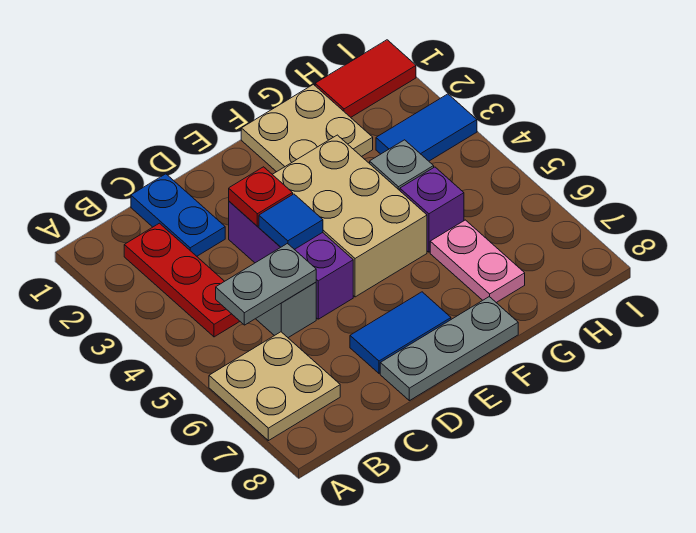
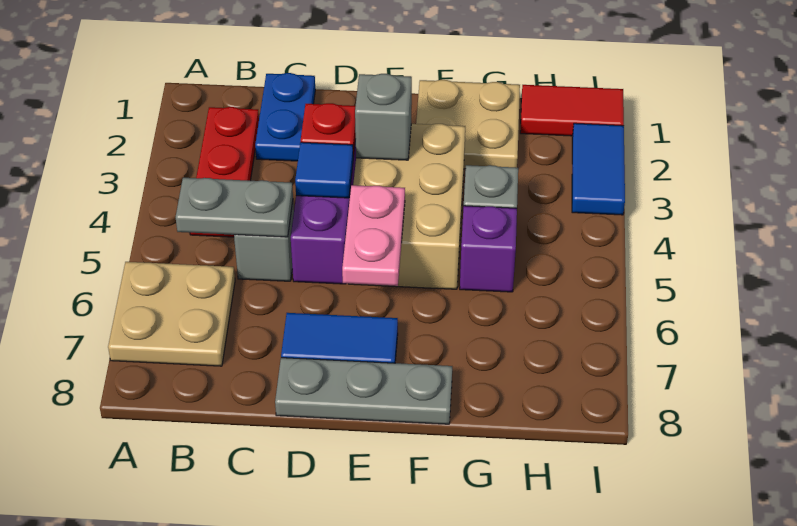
none -> grey 1x1 brick [355,74,412,160]
pink 1x2 plate [430,220,525,303] -> pink 1x2 plate moved to [342,185,405,286]
blue 1x2 tile [376,94,477,161] -> blue 1x2 tile turned to [572,123,625,215]

